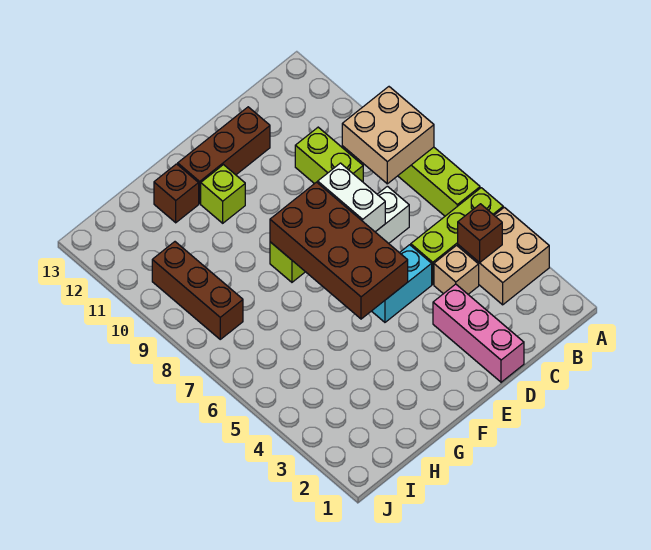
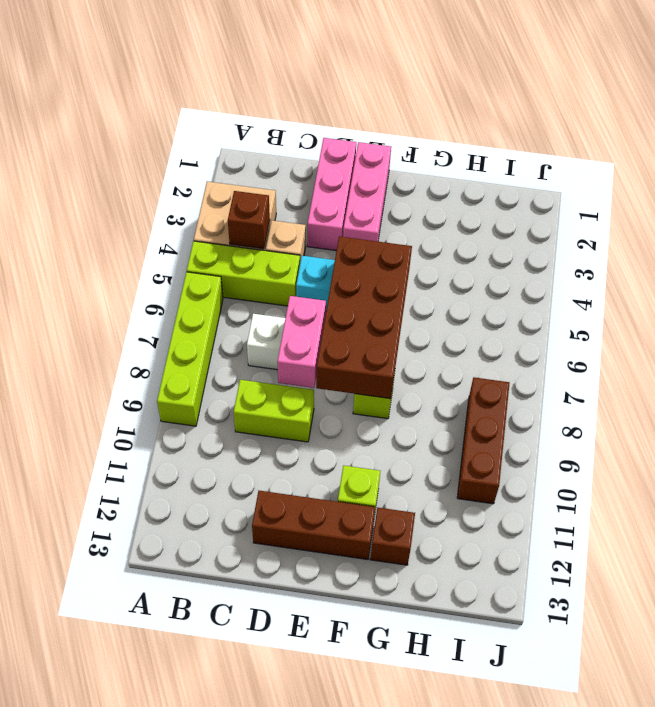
tan 2x2 brick [342,87,434,184] -> none
lime 1x2 brick [295,127,363,184] -> lime 1x2 brick turned to [233,380,314,442]
white 1x2 brick [318,163,385,232] -> pink 1x2 brick [277,296,326,388]
none -> pink 1x3 brick [343,142,391,242]

